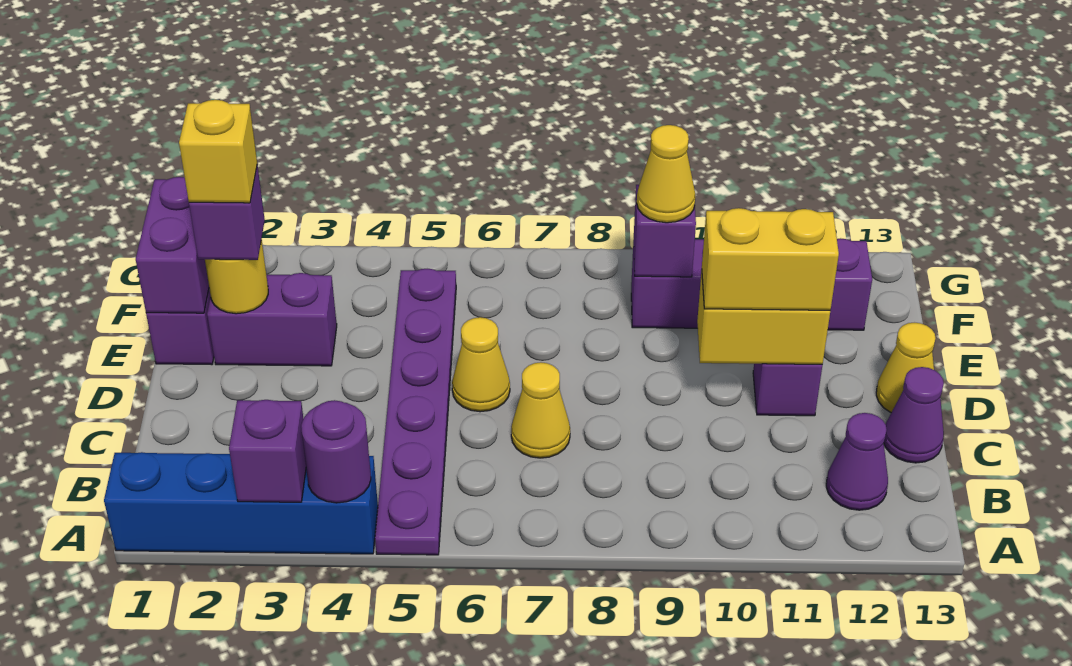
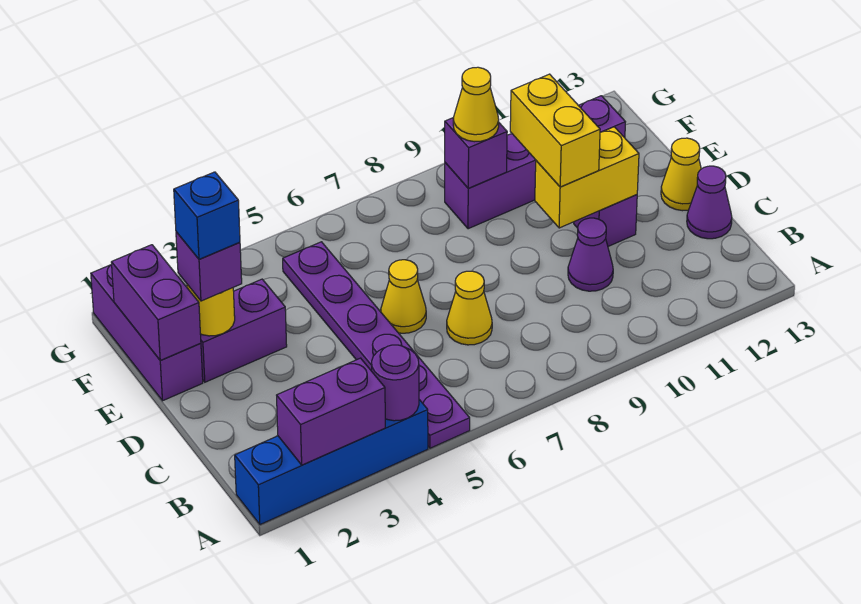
purple 1x1 brick [229,400,306,502] -> purple 1x2 brick [277,358,385,465]
purple 1x1 cone [826,413,888,510] -> purple 1x1 cone moved to [568,218,613,291]
yellow 1x2 brick [702,208,839,310] -> yellow 1x2 brick turned to [510,74,600,187]
yellow 1x1 brick [179,100,257,203] -> blue 1x1 brick [174,172,240,259]

